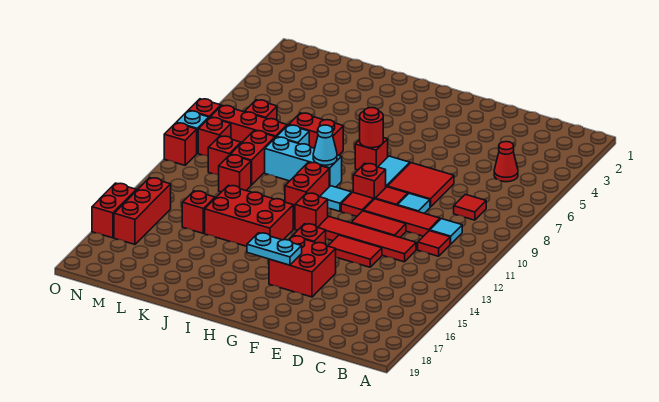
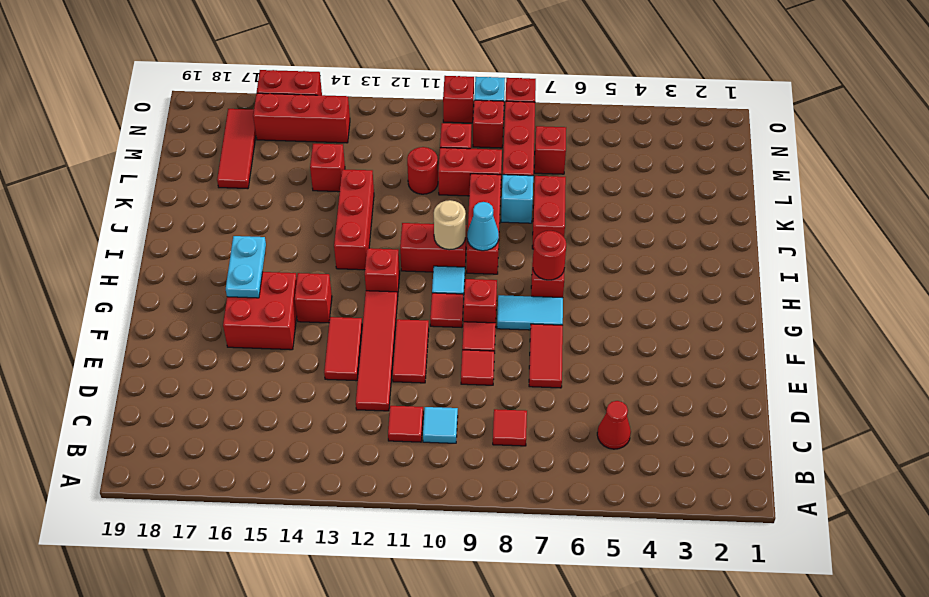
red 1x3 tile [363,199,440,236] -> red 1x3 tile moved to [217,109,256,189]
red 2x2 tile [387,163,454,207] -> red 1x2 tile [529,324,563,388]
cyan 1x1 tile [398,193,430,213] -> red 1x1 tile [461,350,495,385]
cyan 1x3 brick [265,137,342,187] -> red 1x3 brick [467,174,501,274]
none -> tan 1x1 round brick [434,200,466,250]
red 2x3 brick [205,185,293,246] -> red 1x3 brick [334,169,374,270]
red 1x1 brick [219,155,251,192] -> red 1x1 round brick [407,147,438,194]

